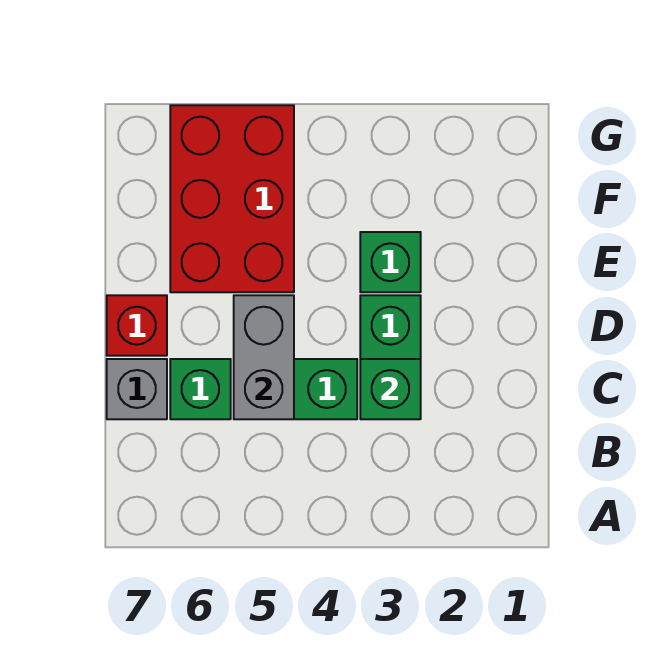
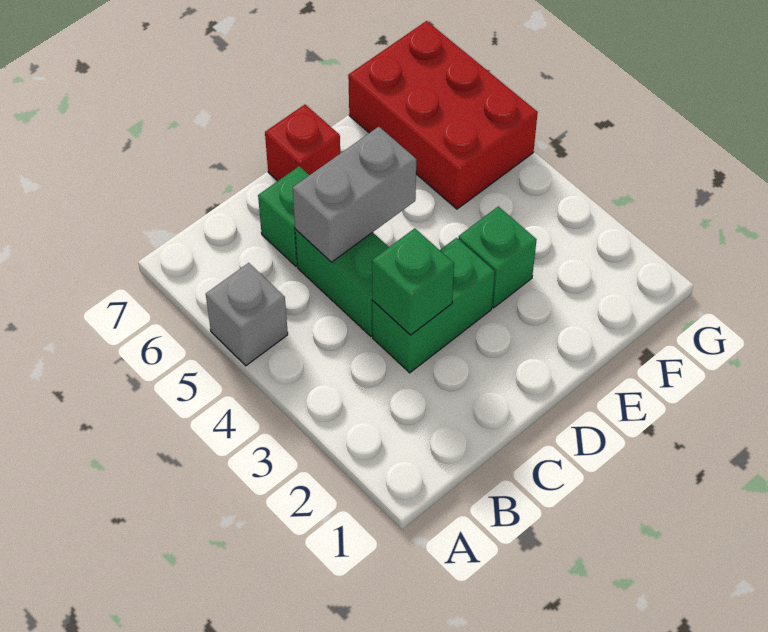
grey 1x1 brick [107,359,167,419] -> grey 1x1 brick moved to [206,263,288,366]
red 2x3 brick [170,105,294,292] -> red 2x3 brick turned to [348,21,538,209]

